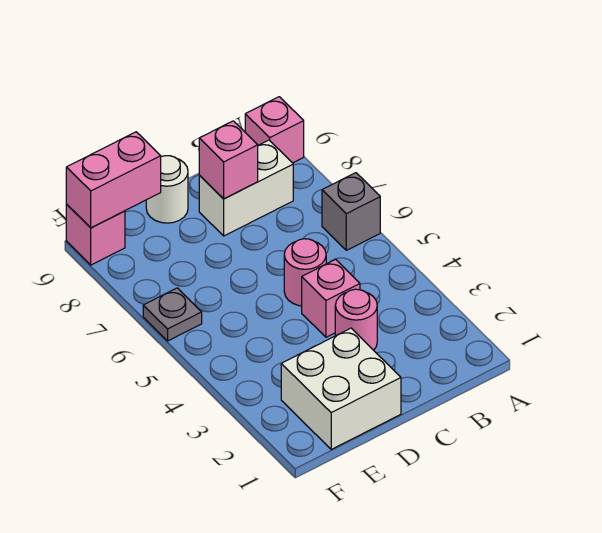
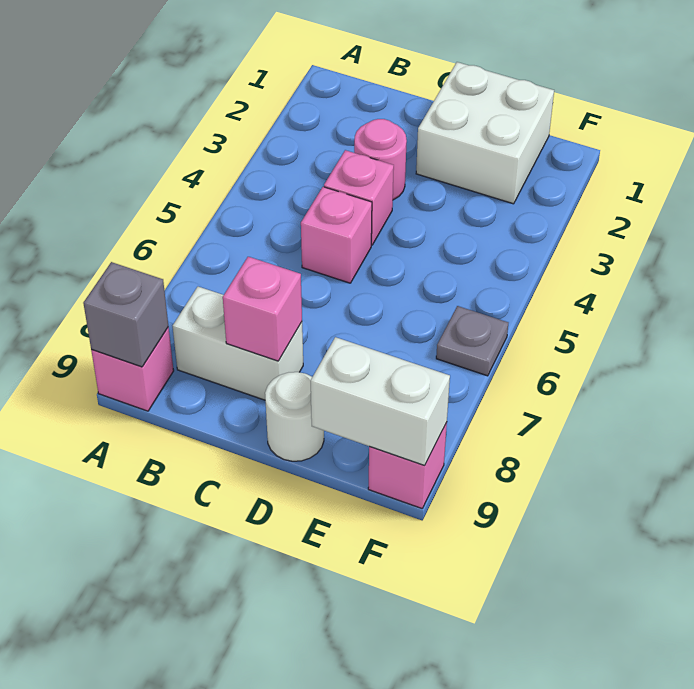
grey 1x1 brick [322,173,380,250] -> grey 1x1 brick moved to [83,262,168,367]
pink 1x1 round brick [284,239,326,306] -> pink 1x1 brick [301,187,372,283]
pink 1x2 brick [66,132,161,228] -> white 1x2 brick [311,337,450,465]

